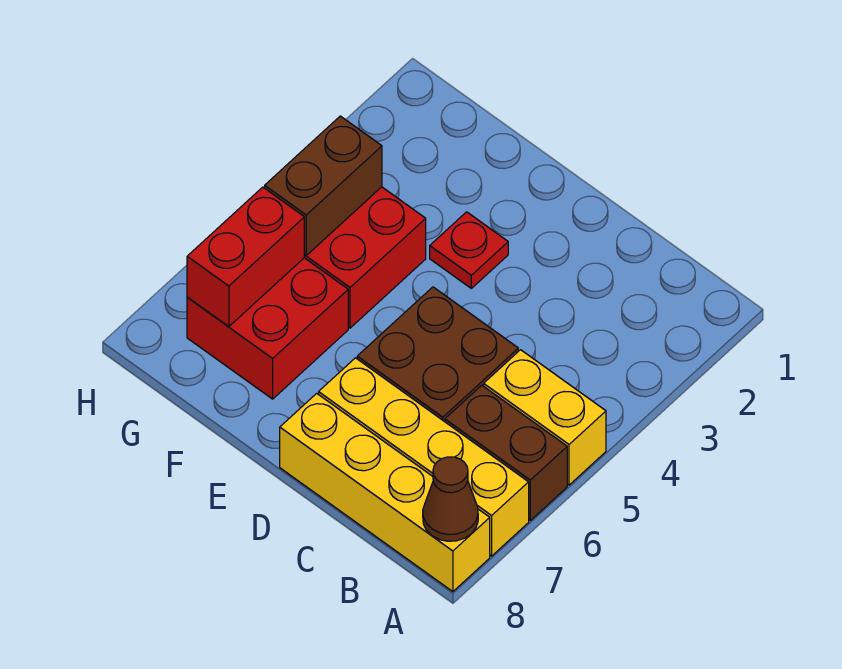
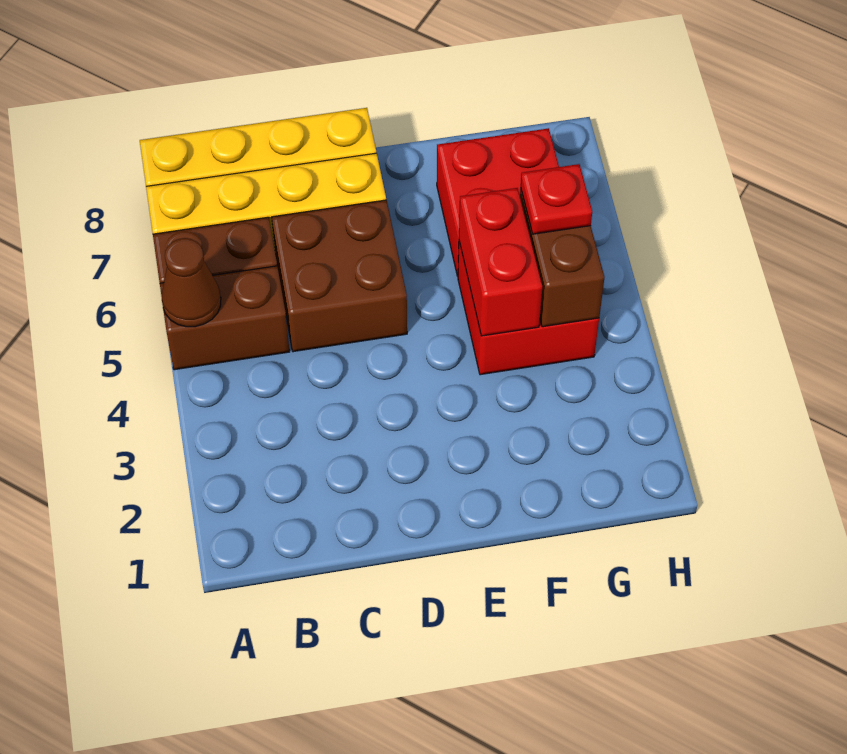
yellow 1x2 brick [484,350,606,485] -> brown 1x2 brick [160,266,290,370]
brown 1x1 cone [423,457,478,541] -> brown 1x1 cone moved to [162,238,221,327]
red 1x1 plate [430,212,508,288] -> red 1x1 plate moved to [521,164,592,234]
red 1x2 brick [187,187,304,327] -> red 1x2 brick moved to [459,188,542,336]

